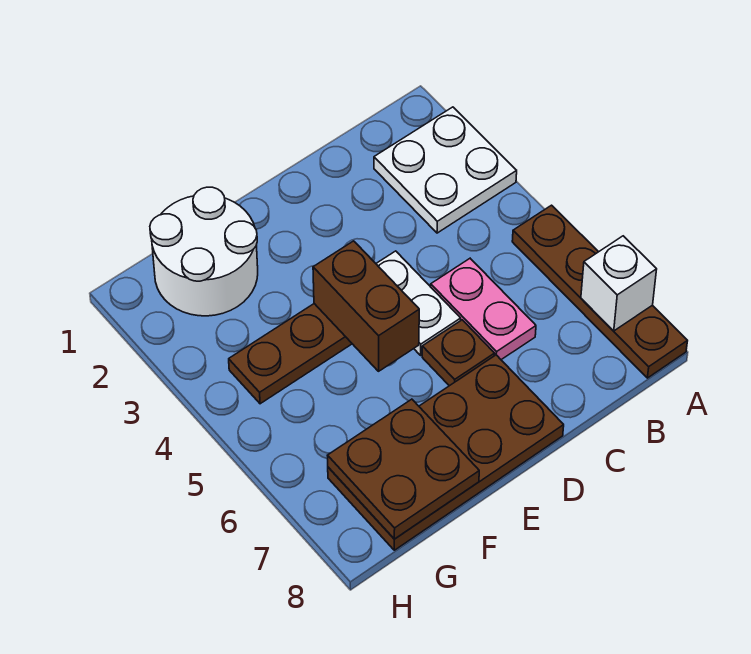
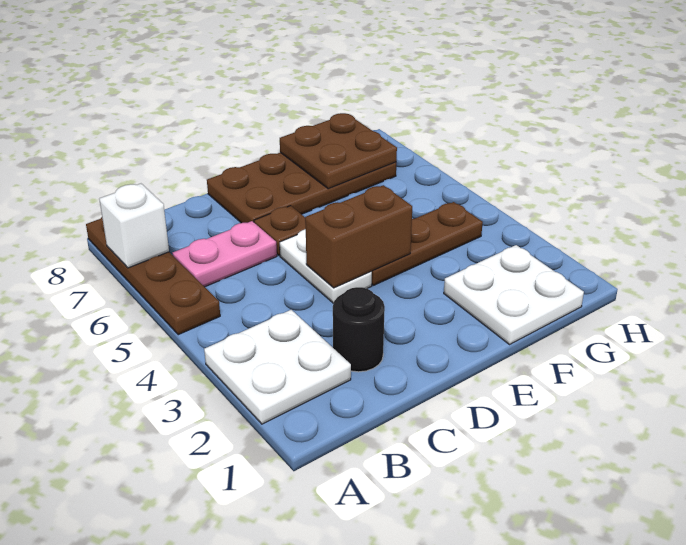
none -> black 1x1 round brick [333,287,385,372]
pink 1x2 plate [431,259,536,360] -> pink 1x2 plate turned to [173,221,277,287]
brown 1x2 brick [313,241,419,371] -> brown 1x2 brick turned to [305,185,412,288]
white 2x2 round brick [150,187,258,316] -> white 2x2 plate [444,245,584,344]

